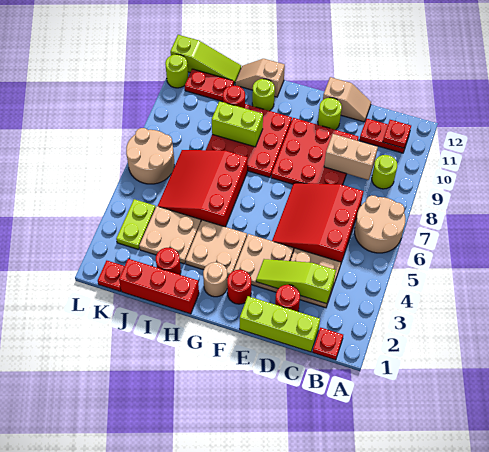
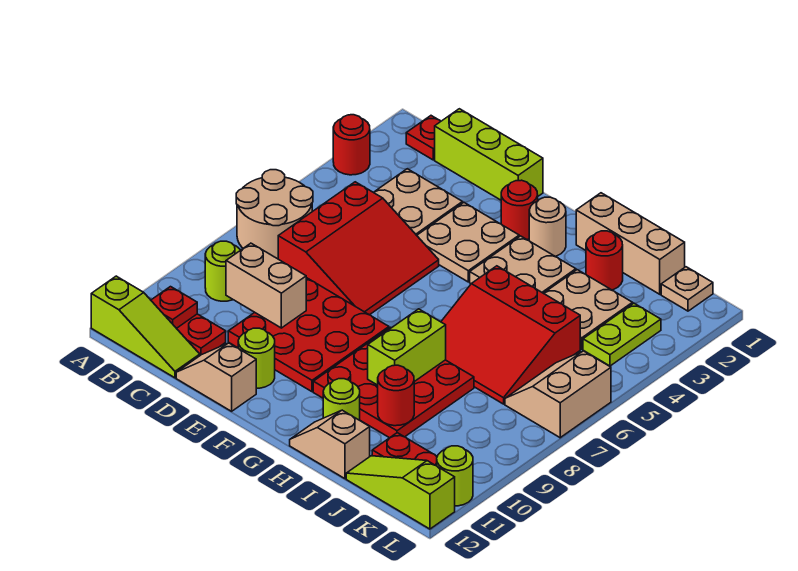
lime 1x3 slope [256,259,336,304] -> lime 1x3 slope moved to [91,276,200,378]
red 1x1 round brick [275,285,300,312] -> red 1x1 round brick moved to [333,115,370,175]
red 1x3 brick [119,259,199,314] -> tan 1x3 brick [576,193,685,294]
red 3x3 slope [158,150,248,227] -> red 3x3 slope turned to [441,266,580,404]
lime 1x2 brick [212,101,263,147] -> lime 1x2 brick turned to [368,309,446,385]
tan 1x2 slope [235,59,285,97] -> tan 1x2 slope turned to [290,410,370,479]
red 1x1 plate [98,261,124,291] -> tan 1x1 plate [661,267,713,311]
tan 2x2 round brick [126,128,174,184] -> tan 2x2 slope [505,351,611,438]

